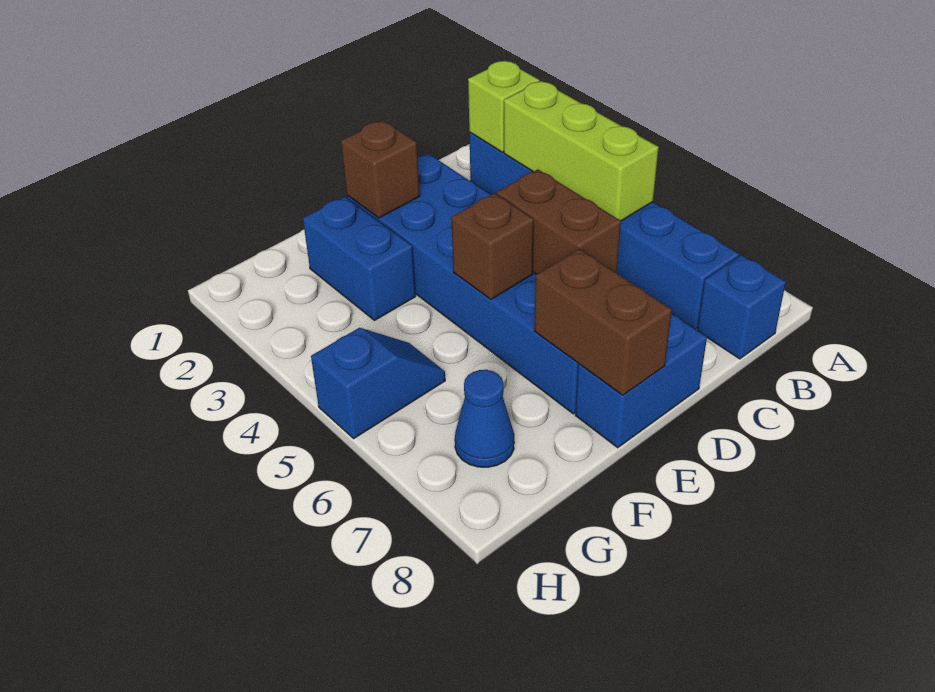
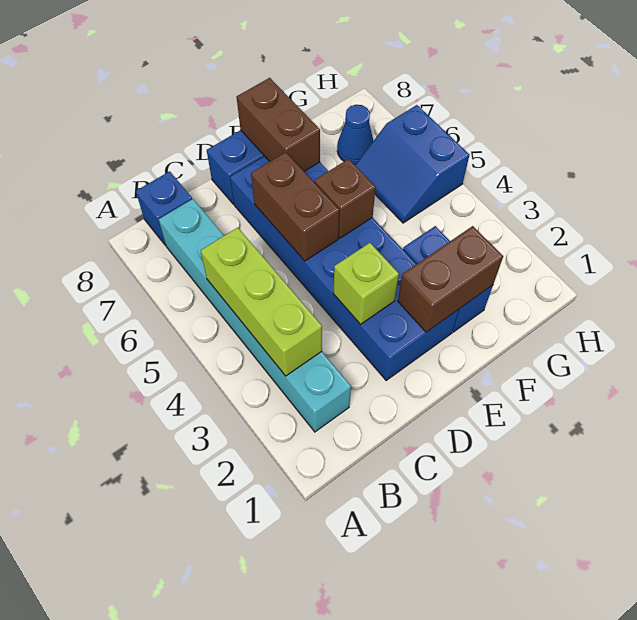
blue 1x6 brick [469,133,739,329] -> cyan 1x6 brick [159,199,351,432]
lime 1x1 brick [468,61,540,152] -> lime 1x1 brick moved to [333,243,399,324]
brown 1x1 brick [341,120,420,218] -> brown 1x2 brick [398,226,503,332]
blue 1x2 slope [311,328,445,438] -> blue 2x2 slope [355,105,470,223]

